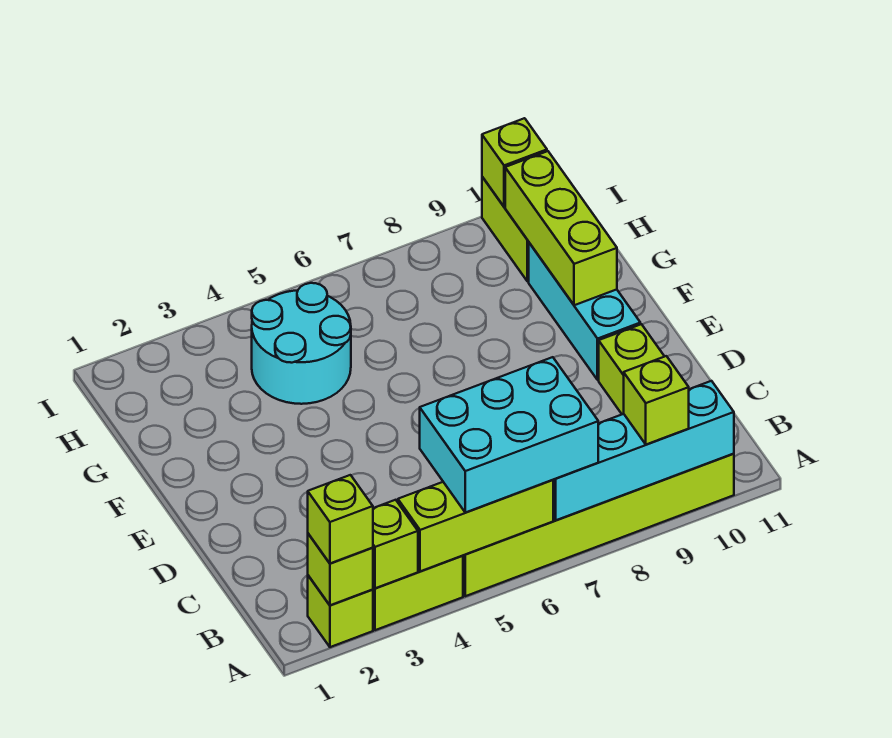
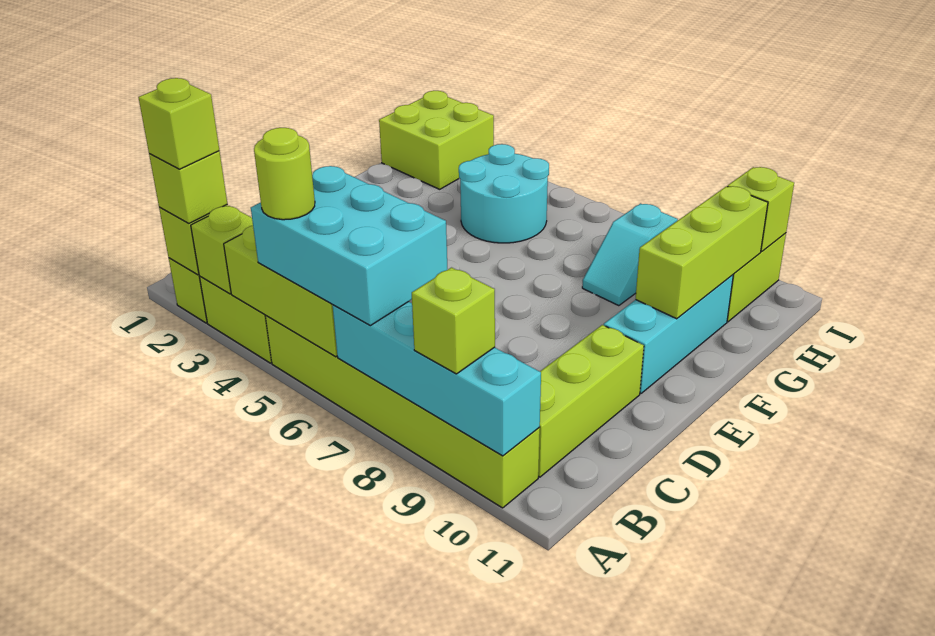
none -> lime 1x1 brick [138,78,219,169]
none -> lime 1x1 round brick [254,128,315,220]
none -> cyan 1x2 slope [582,203,678,306]
none -> lime 2x2 brick [379,91,494,189]

